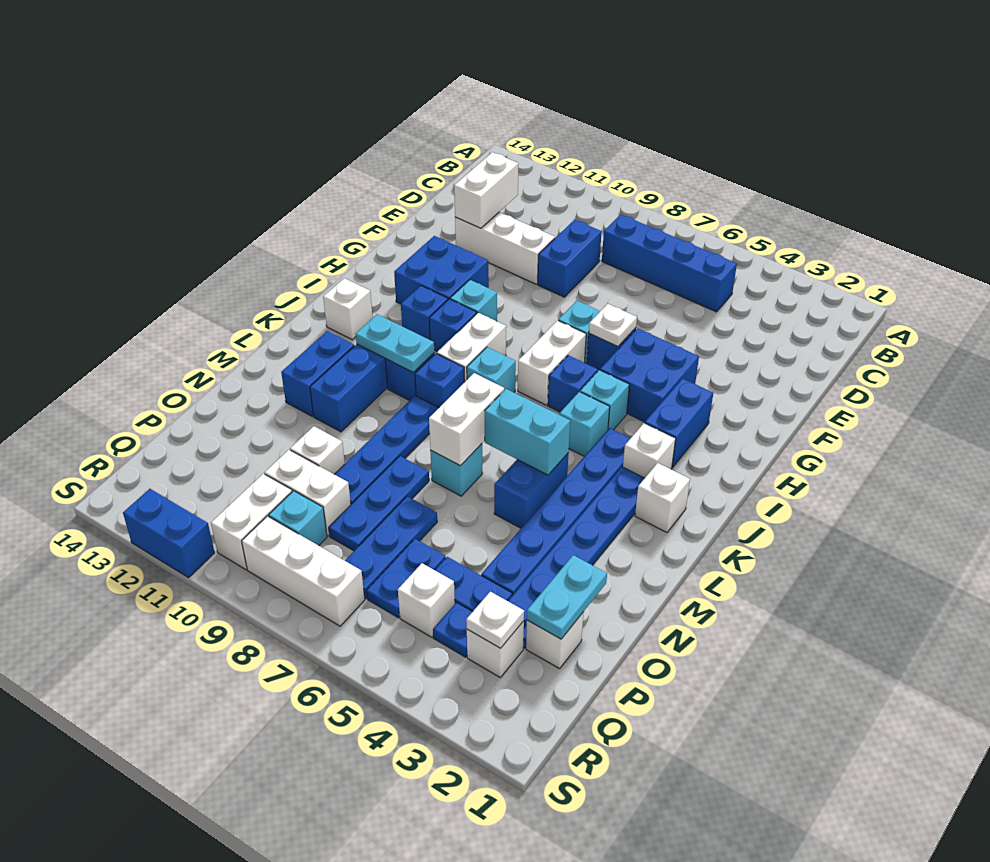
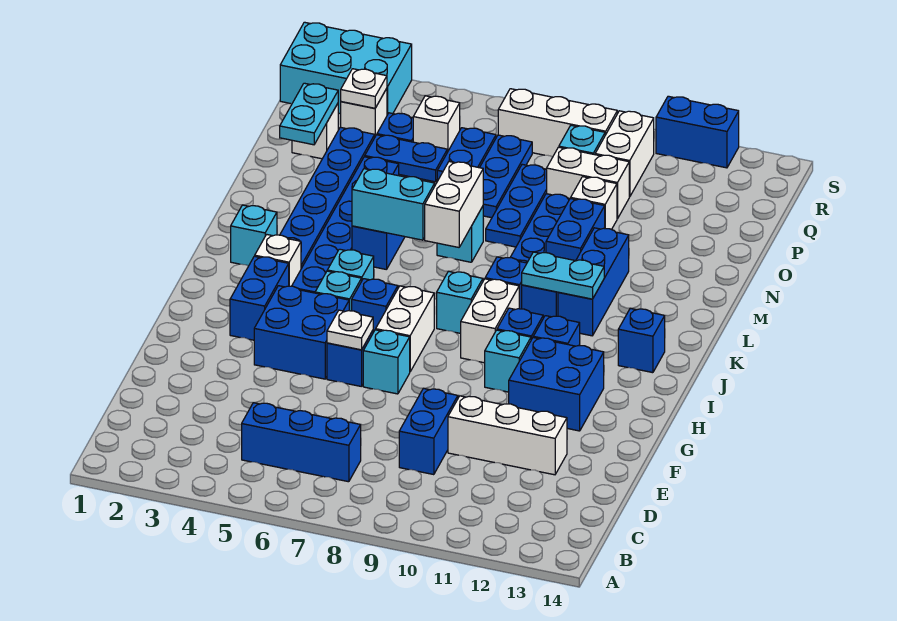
blue 1x4 brick [602,214,737,312] -> blue 1x3 brick [242,403,361,482]
white 1x2 brick [454,152,518,228] -> none
white 1x1 brick [323,278,373,340] -> blue 1x1 brick [618,308,665,373]
white 1x1 brick [635,463,690,532] -> cyan 1x1 brick [231,205,277,266]
blue 1x2 brick [281,331,354,416] -> blue 1x2 brick moved to [546,198,605,261]
none -> cyan 2x3 brick [280,22,412,115]

